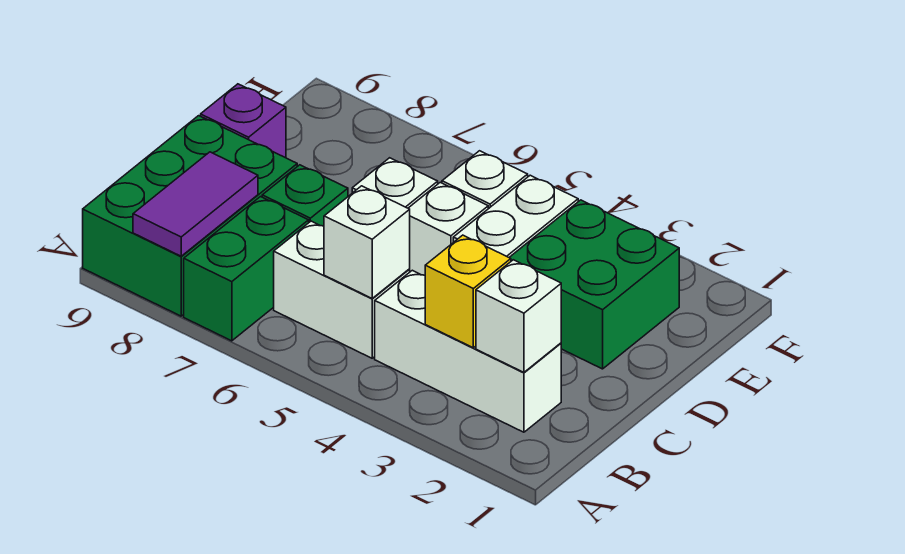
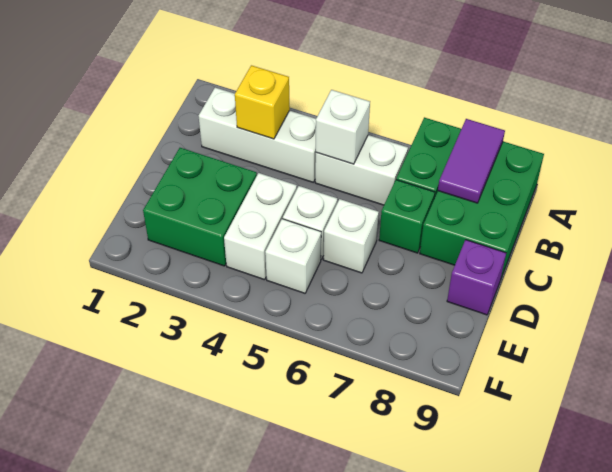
white 1x1 brick [476,260,561,372] -> none

